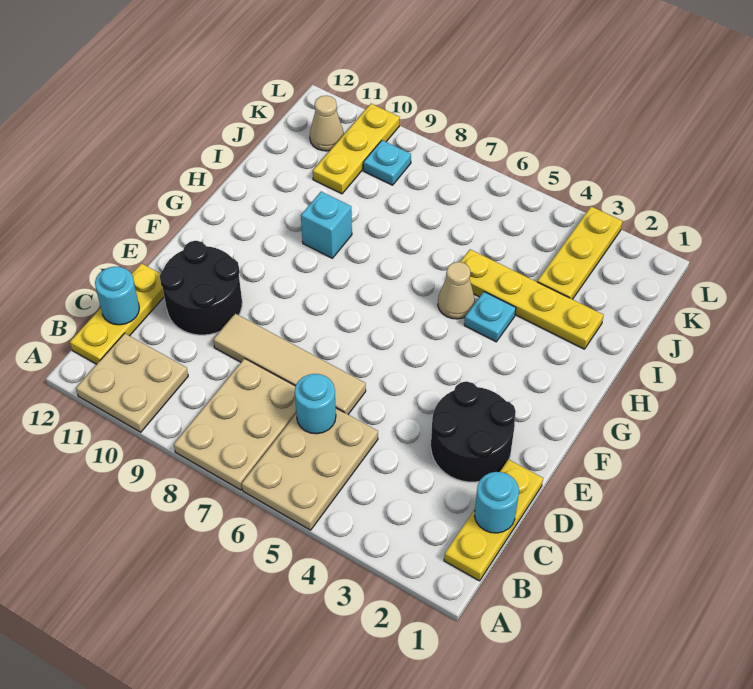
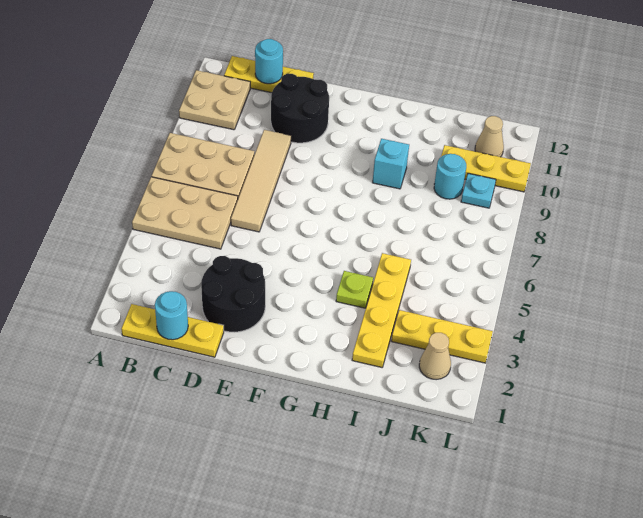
cyan 1x1 round brick [295,374,336,434] -> cyan 1x1 round brick moved to [434,154,466,199]
cyan 1x1 plate [464,292,516,342] -> lime 1x1 plate [336,271,373,308]
tan 1x1 cone [438,262,475,319] -> tan 1x1 cone moved to [419,333,451,380]

